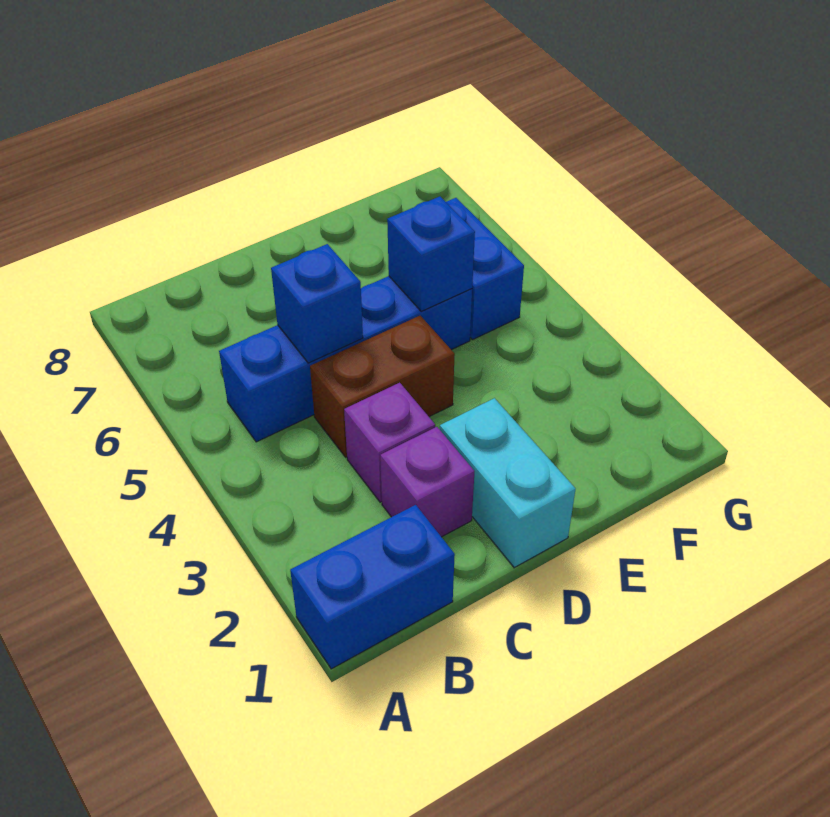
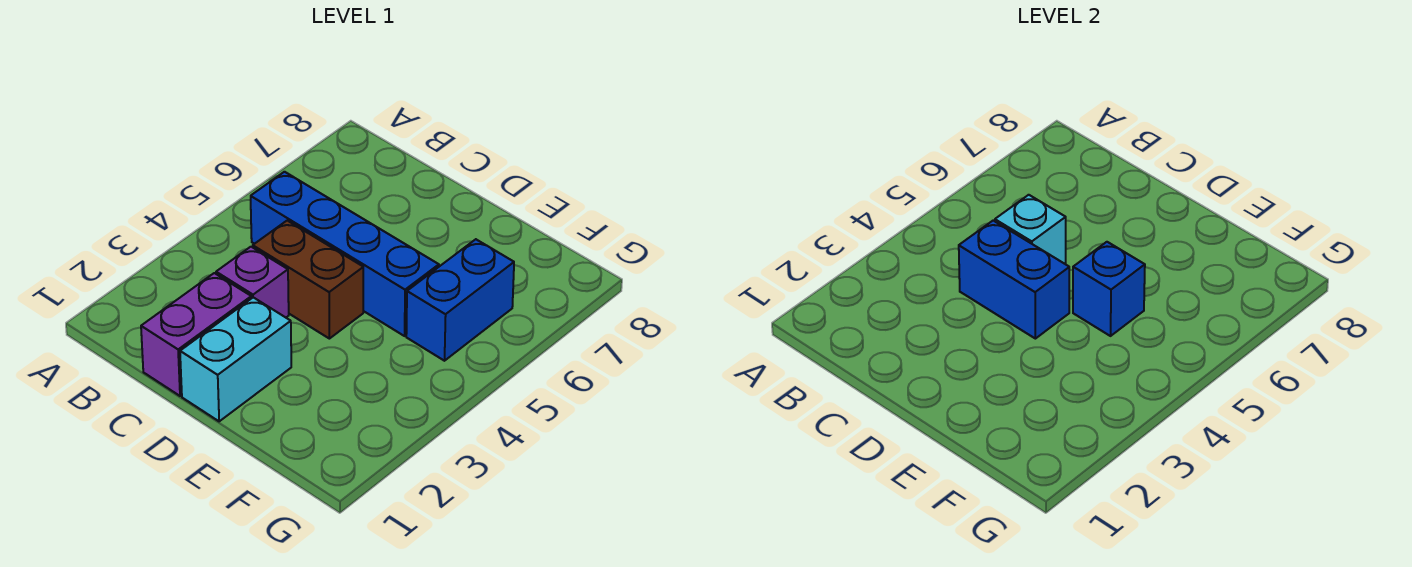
blue 1x2 brick [290,505,455,669] -> blue 1x2 brick moved to [959,221,1069,339]
purple 1x1 brick [380,427,475,537] -> purple 1x2 brick [141,273,251,396]
blue 1x1 brick [271,244,363,363] -> cyan 1x1 brick [995,195,1066,264]

